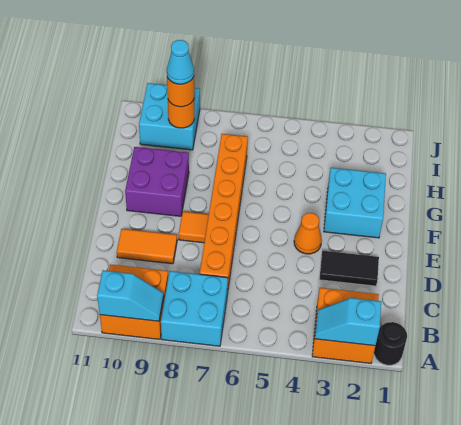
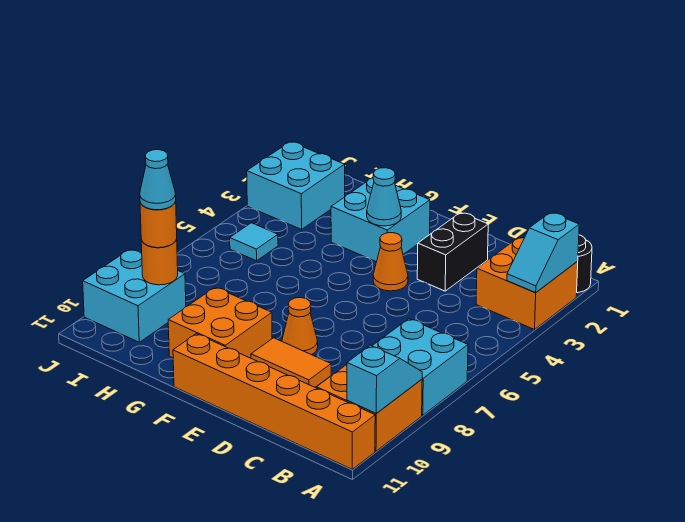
orange 1x6 brick [200,134,248,293] -> orange 1x6 brick moved to [173,334,375,469]
black 1x2 tile [319,251,379,286] -> black 1x2 brick [417,213,488,291]
orange 1x2 tile [117,229,177,264] -> orange 1x2 tile turned to [251,338,331,387]
orange 1x1 tile [179,211,209,243] -> orange 1x1 cone [282,298,318,355]
none -> cyan 1x1 cone [367,168,401,226]
purple 2x2 brick [125,147,189,216] -> orange 2x2 brick [168,287,272,358]
none -> cyan 2x2 brick [247,142,345,229]
none -> cyan 1x1 tile [230,223,278,261]

